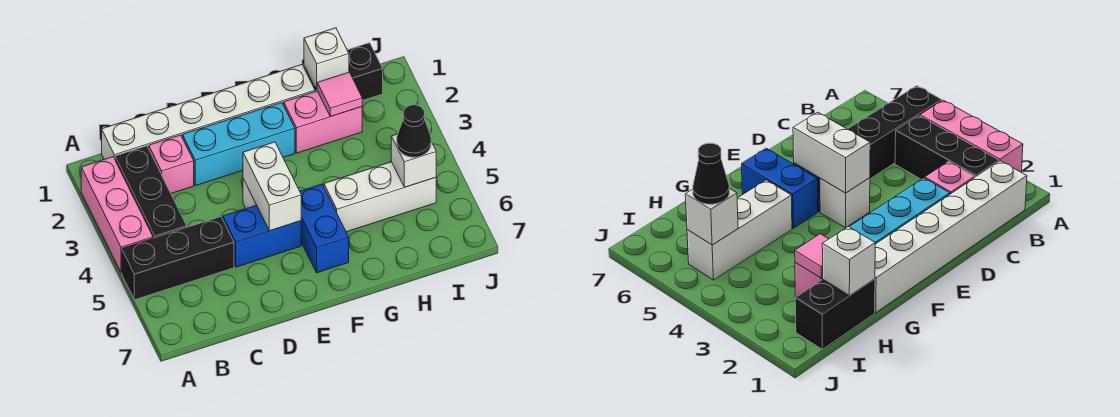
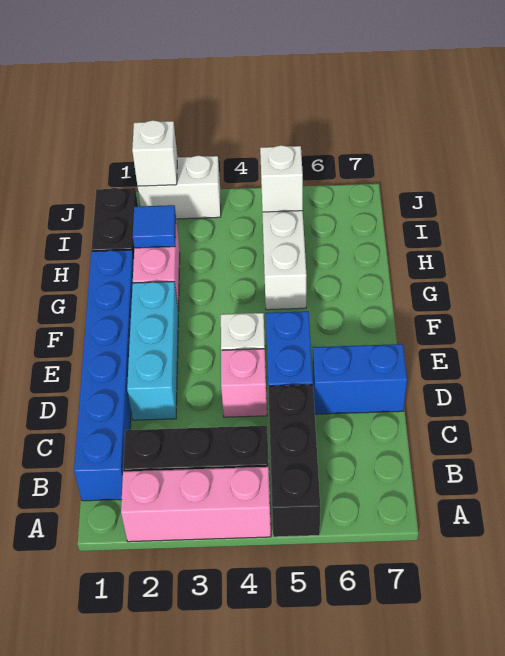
white 1x6 brick [102,65,315,159] -> blue 1x6 brick [74,250,134,501]
pink 1x1 brick [149,135,194,193] -> pink 1x1 brick moved to [221,349,267,417]
white 1x2 brick [243,142,301,231] -> white 1x2 brick moved to [138,156,221,219]
blue 1x2 brick [300,184,349,273] -> blue 1x2 brick moved to [313,344,407,414]
white 1x1 brick [304,28,349,89] -> white 1x1 brick moved to [132,120,177,186]
pink 1x1 tile [317,72,362,117] -> blue 1x1 tile [133,205,176,248]
black 1x1 cone [397,105,431,157] -> none

